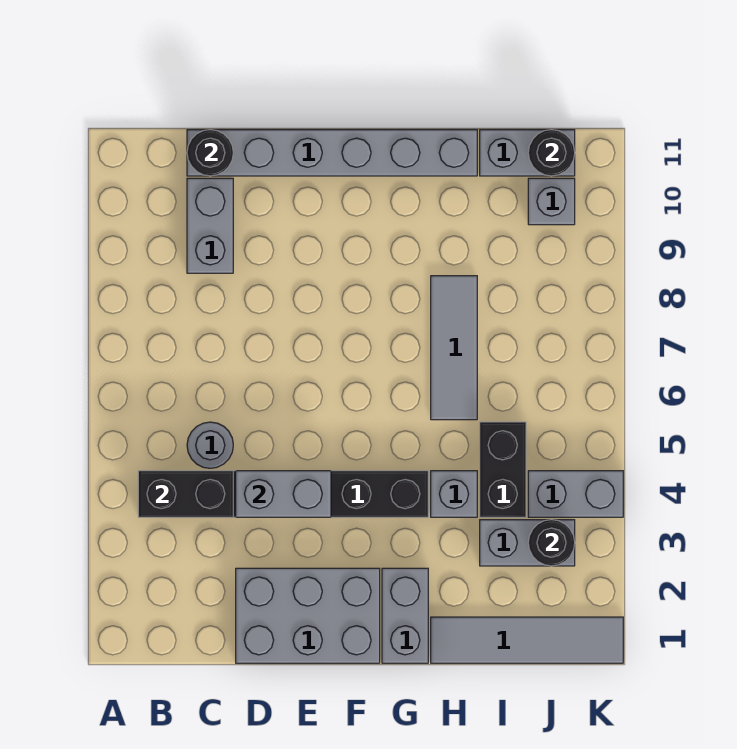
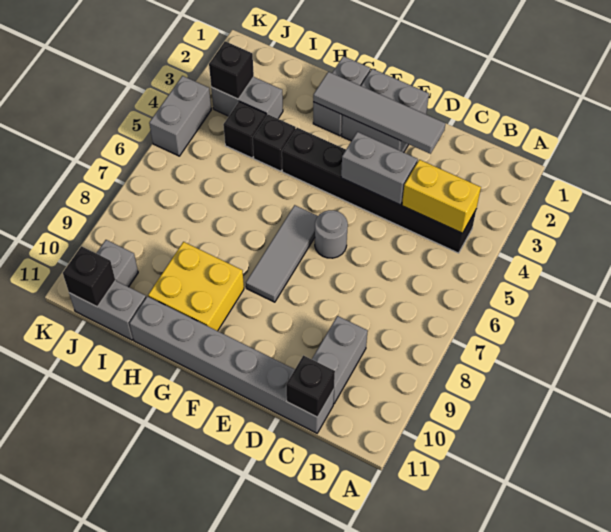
black 1x2 brick [138,471,233,517] -> yellow 1x2 brick [402,160,481,233]
grey 1x1 round brick [187,422,233,468] -> grey 1x1 round brick moved to [315,210,348,258]
black 1x1 round brick [187,130,233,176] -> black 1x1 brick [286,355,335,417]
grey 2x3 brick [236,568,380,663] -> grey 2x2 brick [342,69,429,152]
none -> yellow 2x2 brick [148,242,244,331]
grey 1x4 tile [431,617,623,663] -> grey 1x4 tile moved to [313,72,446,154]
grey 1x1 brick [431,471,477,517] -> black 1x1 brick [252,115,296,171]
grey 1x3 tile [431,276,477,420] -> grey 1x3 tile moved to [246,205,318,302]
black 1x2 brick [480,422,526,517] -> black 1x1 brick [223,101,267,158]
black 1x1 round brick [528,520,575,566] -> black 1x1 brick [209,41,254,99]
grey 1x2 brick [528,471,623,517] -> grey 1x2 brick turned to [149,76,211,156]
black 1x1 round brick [528,130,575,176] -> black 1x1 brick [63,246,115,307]

